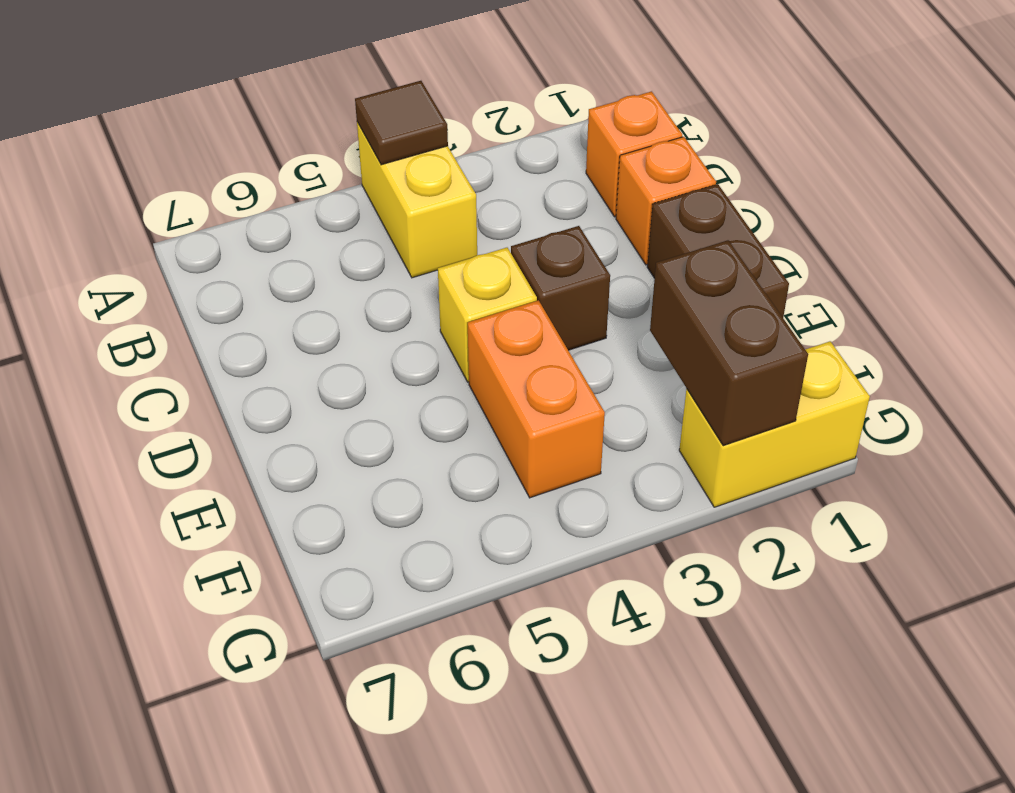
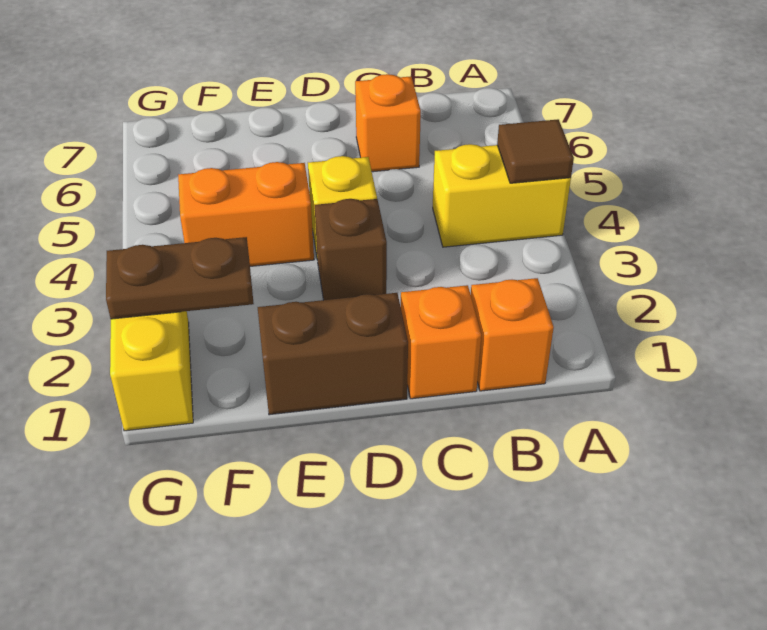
none -> orange 1x1 brick [355,74,421,172]
brown 1x2 brick [650,240,808,446] -> brown 1x2 plate [106,237,254,319]

